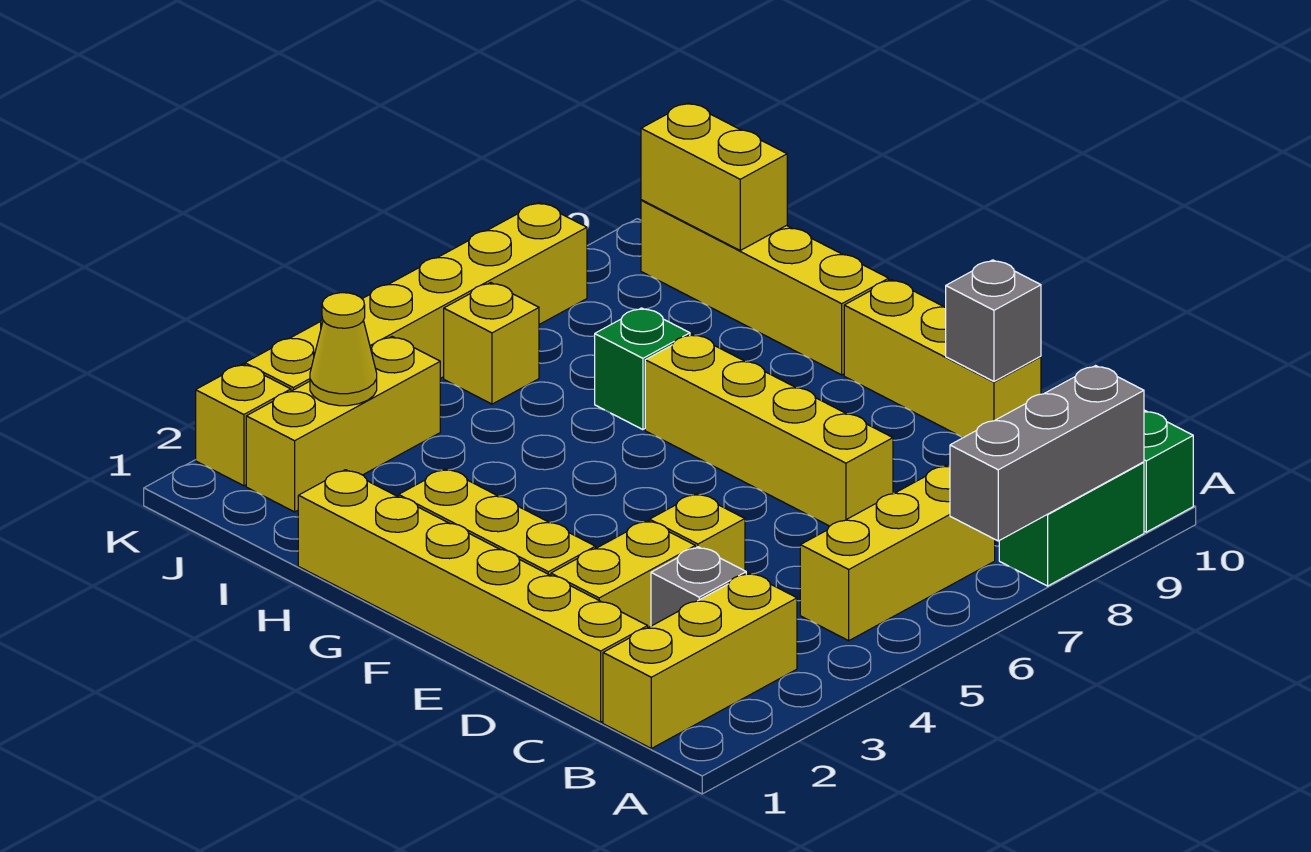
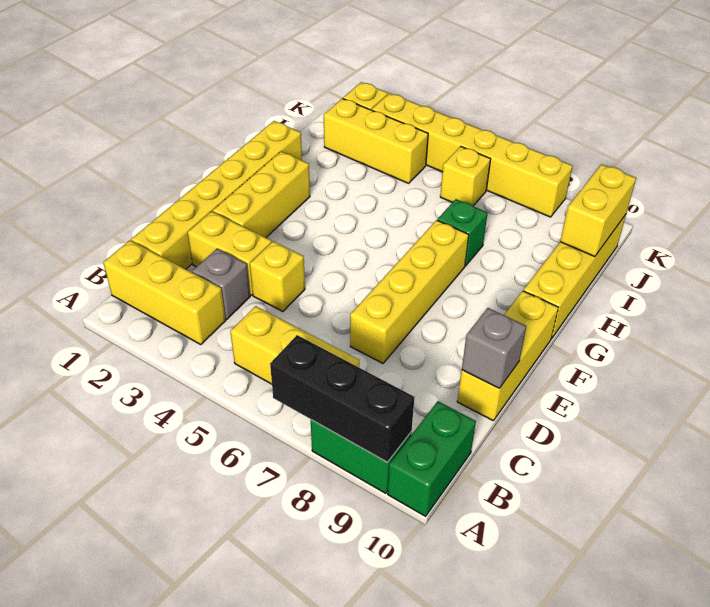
grey 1x3 brick [950,366,1144,541] -> black 1x3 brick [270,335,414,462]
yellow 1x1 cone [310,293,377,406] -> none

